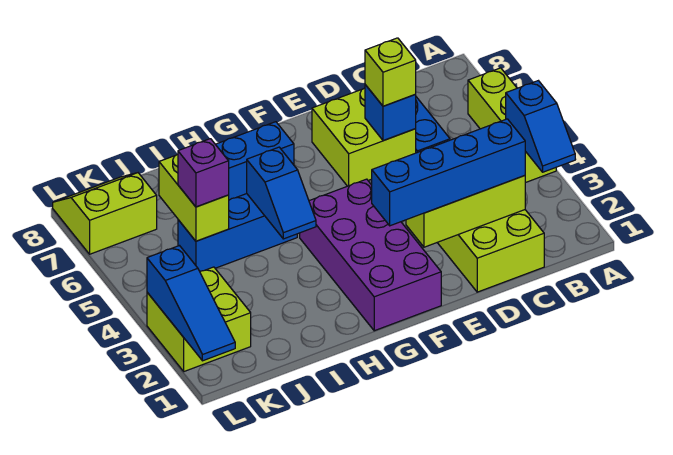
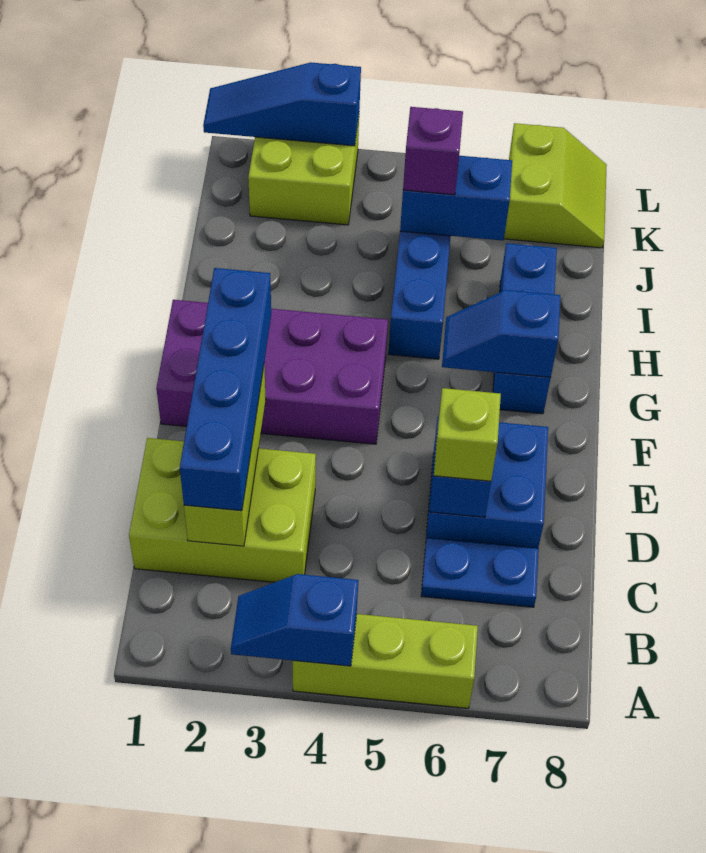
lime 2x2 brick [312,88,416,186] -> blue 2x2 brick [426,417,548,548]
blue 1x2 slope [247,147,316,239] -> blue 1x2 slope moved to [442,290,560,377]
lime 1x2 brick [159,154,229,241] -> blue 1x2 brick [400,156,512,241]

